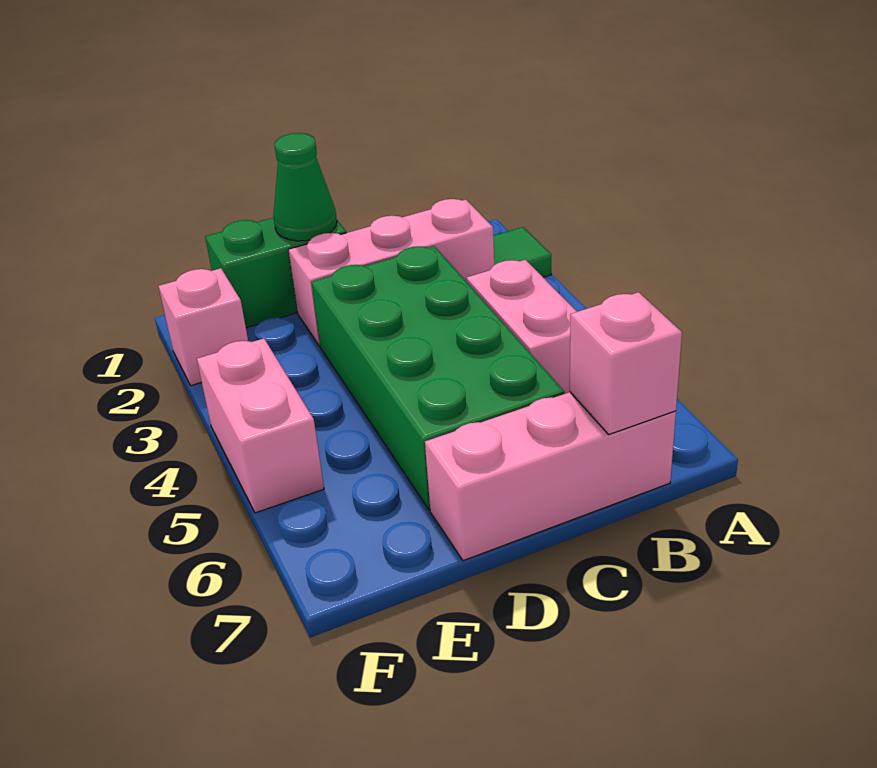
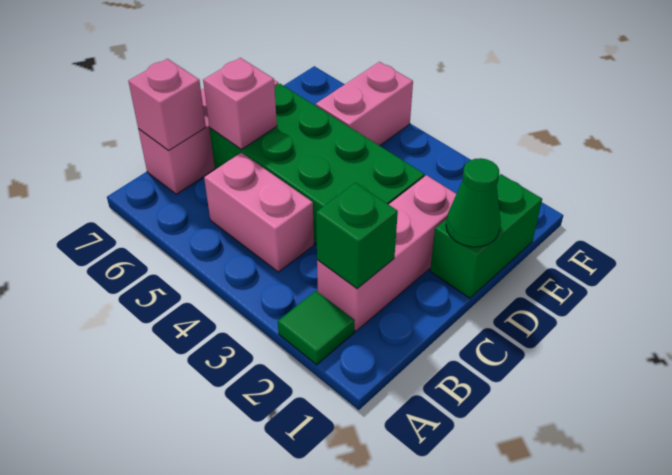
none -> green 1x1 brick [316,183,398,289]
pink 1x1 brick [158,268,248,386] -> pink 1x1 brick moved to [203,58,277,149]
pink 1x2 brick [197,338,324,513] -> pink 1x2 brick turned to [316,62,413,146]

